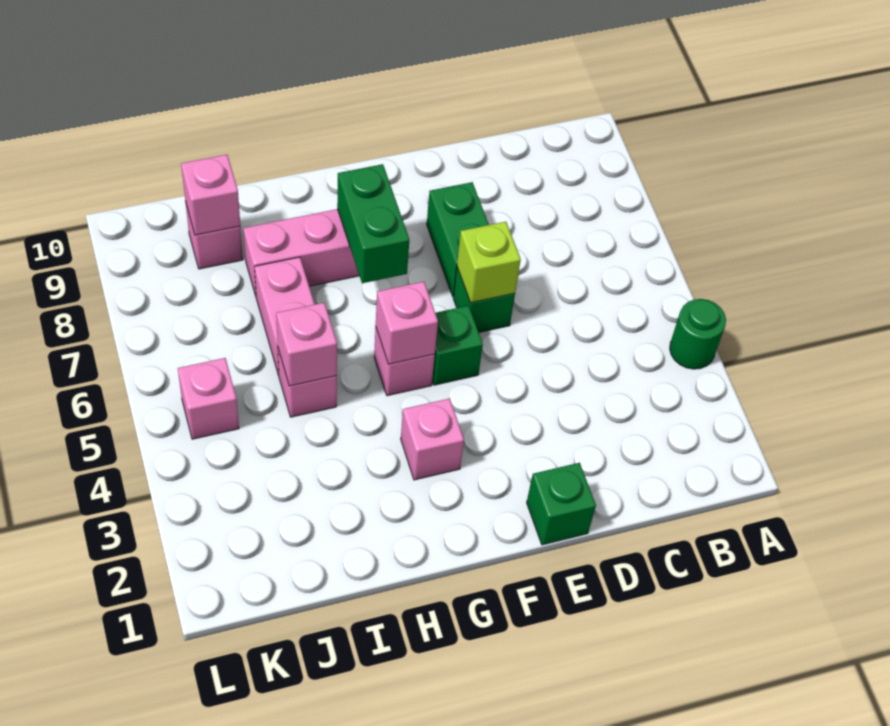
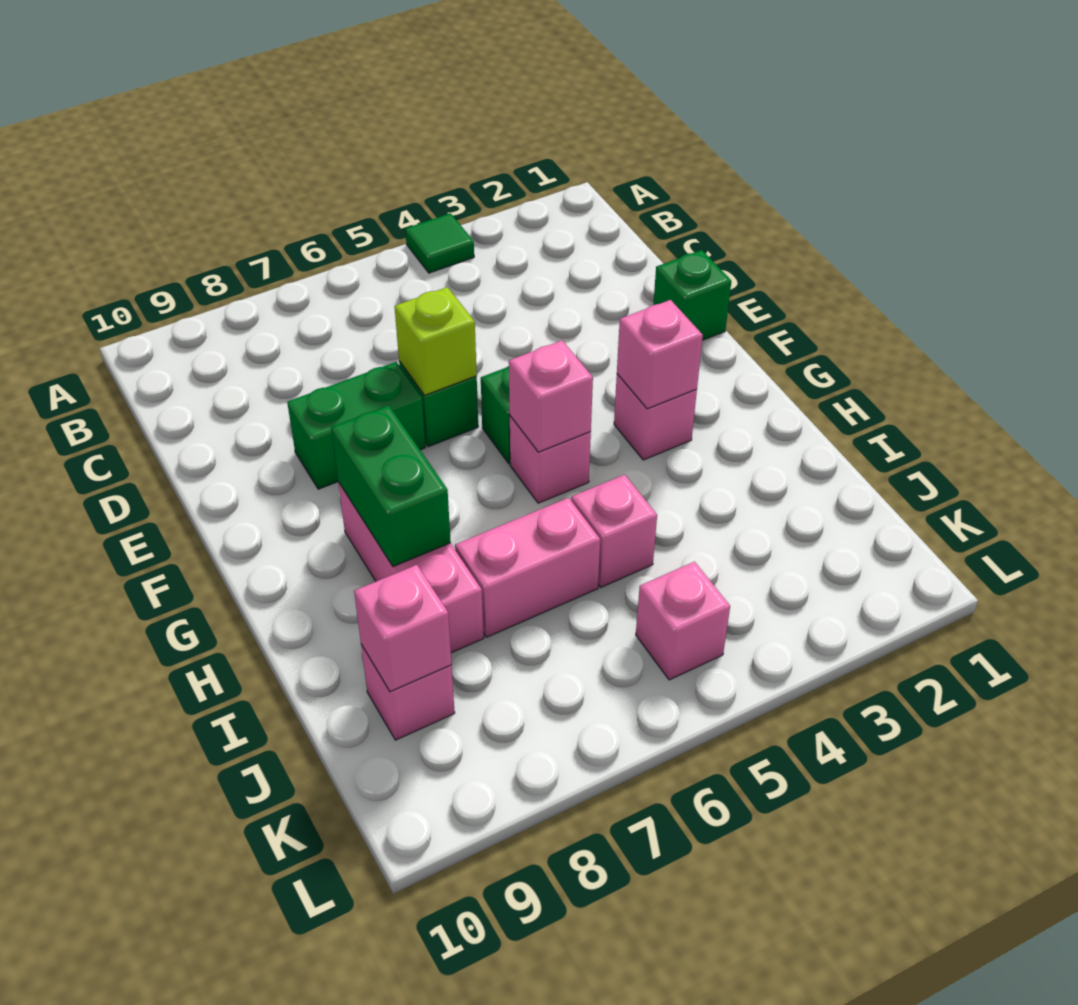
green 1x1 round brick [670,299,726,369] -> green 1x1 tile [405,213,474,273]
green 1x2 brick [337,164,409,283] -> green 1x2 brick turned to [331,405,451,567]
pink 1x1 brick [276,303,337,386] -> pink 1x1 brick moved to [617,300,703,409]

